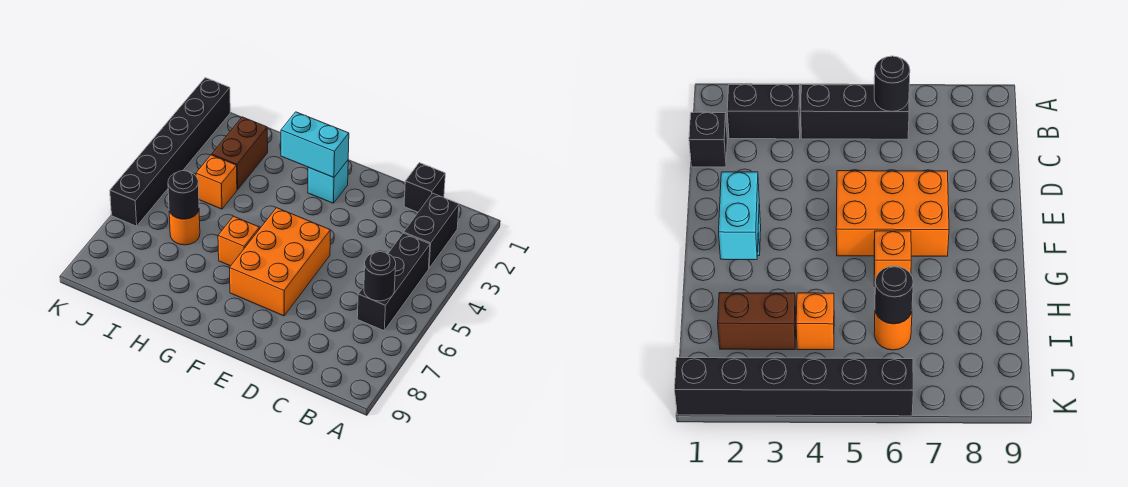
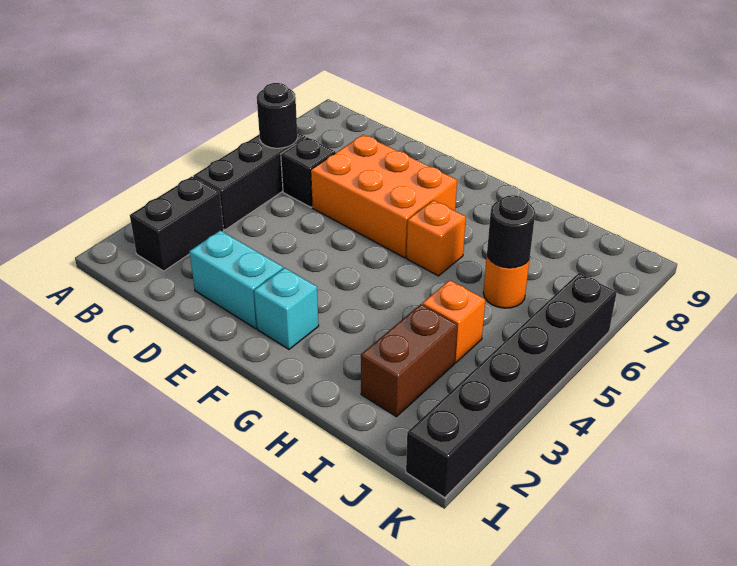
black 1x1 brick [404,163,445,212] -> black 1x1 brick moved to [281,137,335,207]
orange 2x3 brick [230,208,331,316] -> orange 2x3 brick turned to [311,135,457,258]
cyan 1x2 brick [281,112,349,178] -> cyan 1x2 brick moved to [190,230,283,329]

